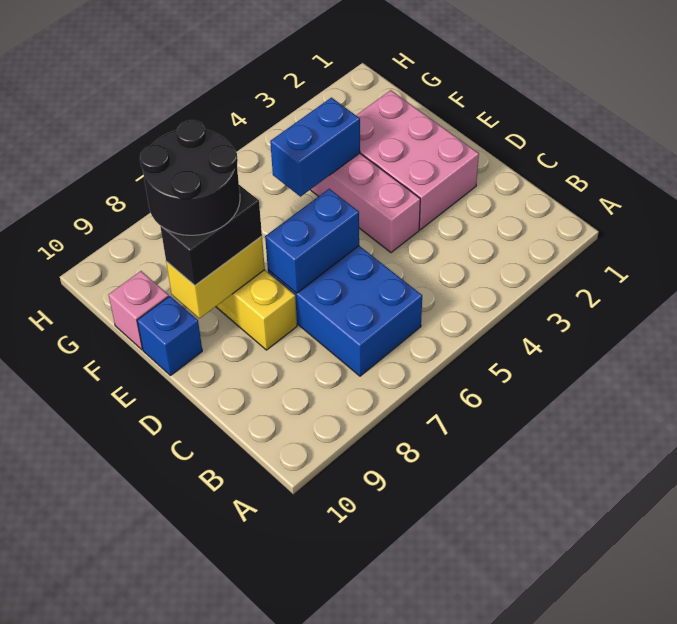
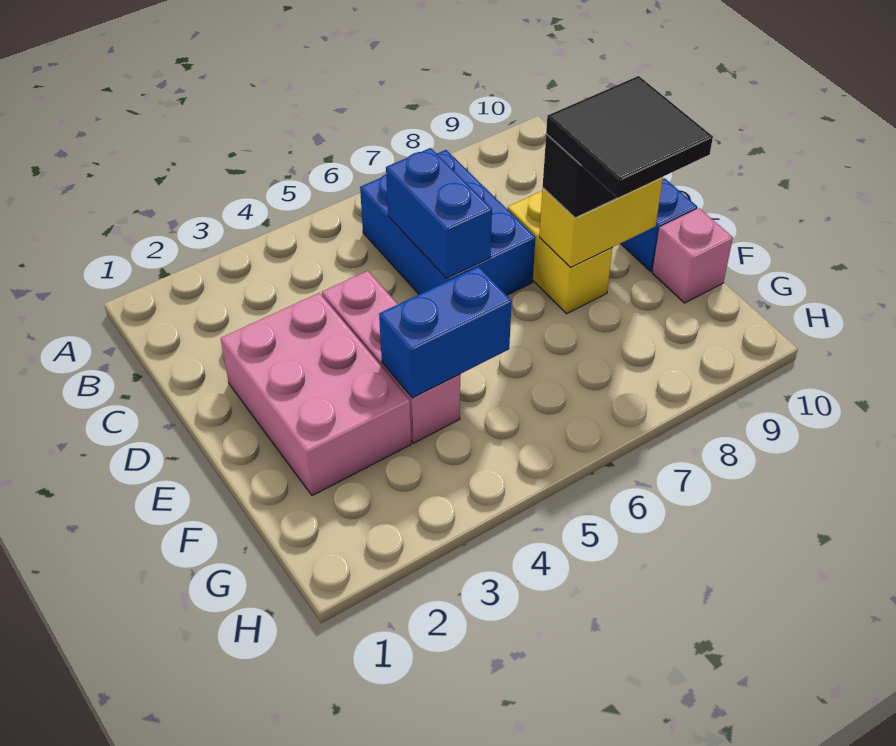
blue 1x2 brick [265,189,359,293] -> blue 1x2 brick turned to [386,148,492,278]
black 2x2 round brick [140,120,240,235] -> black 2x2 tile [546,76,713,198]

